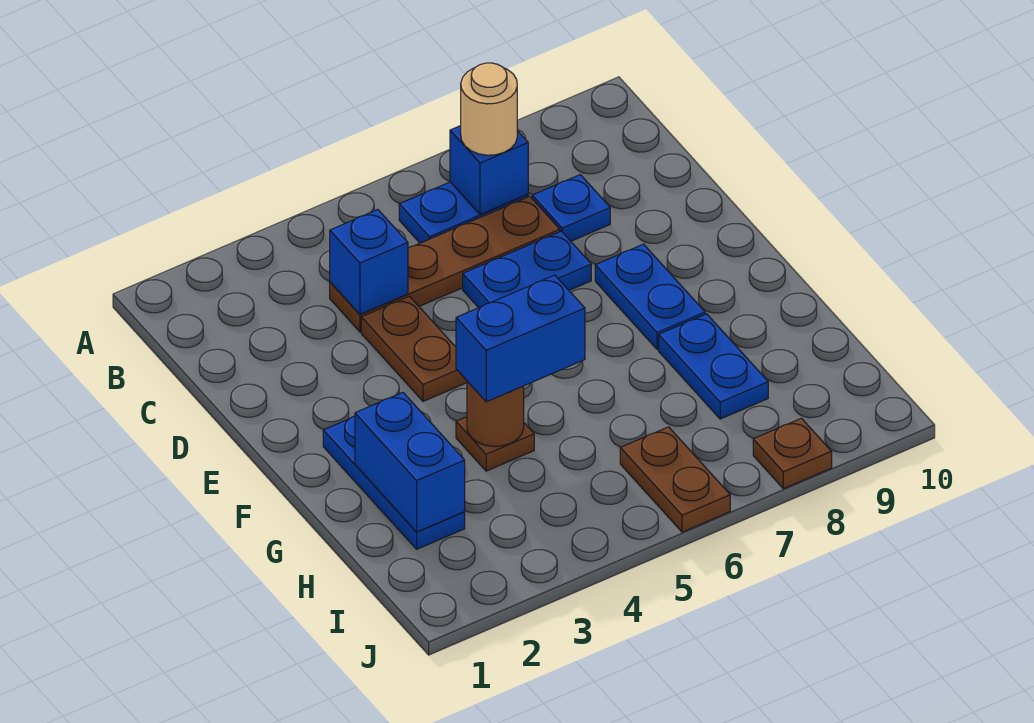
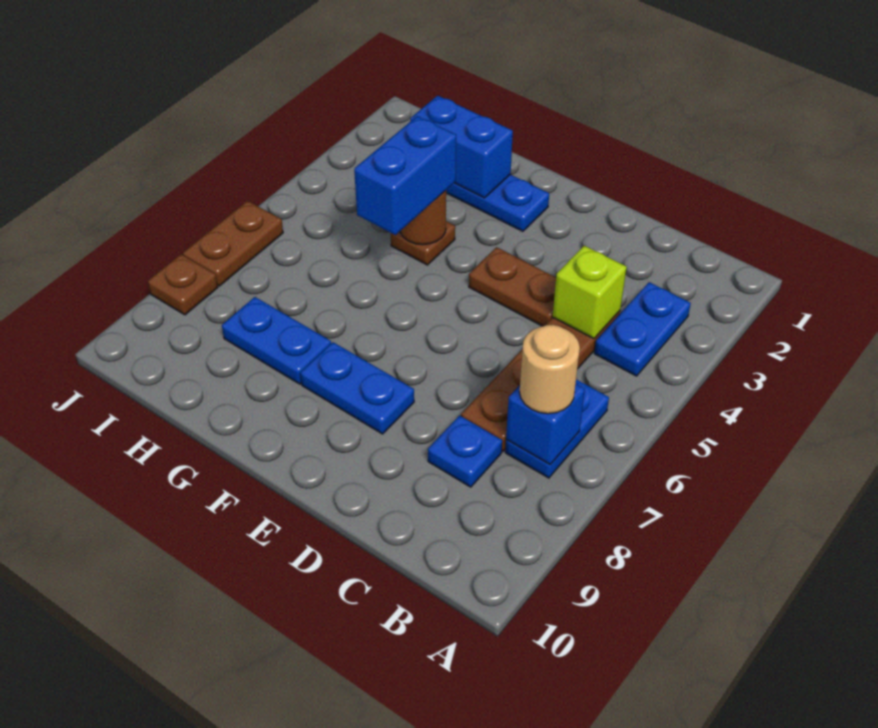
blue 1x1 brick [330,210,408,314] -> lime 1x1 brick [553,246,627,339]
blue 1x2 plate [463,231,591,308] -> blue 1x2 plate moved to [594,282,691,376]
brown 1x2 plate [620,427,730,532] -> brown 1x2 plate turned to [183,201,283,286]

